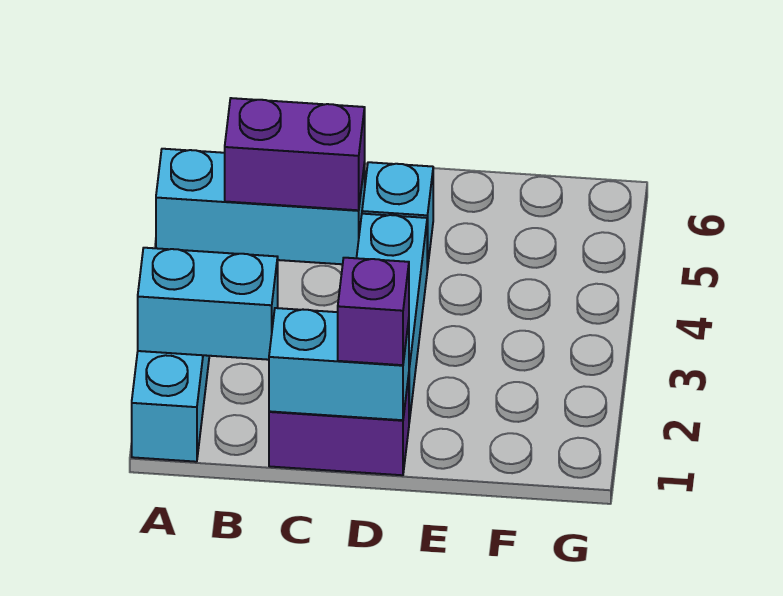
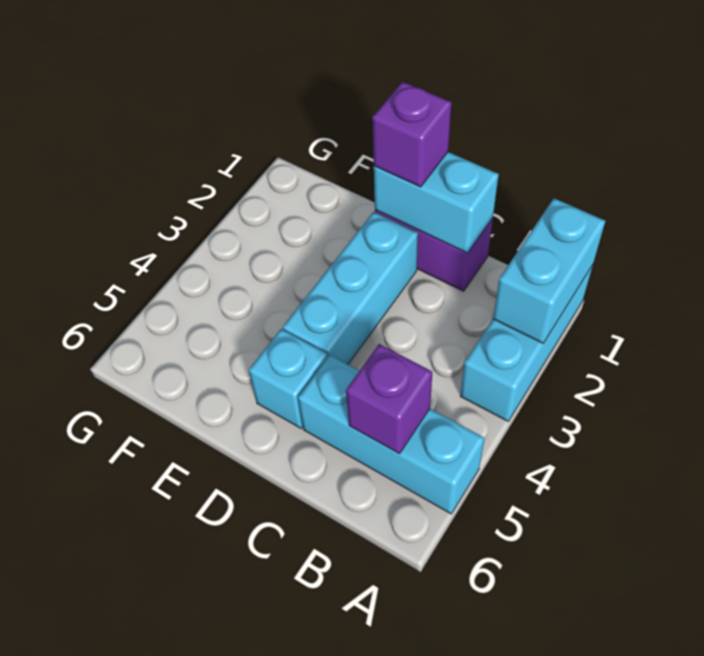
cyan 1x2 brick [138,248,278,360] -> cyan 1x2 brick turned to [493,198,605,343]
purple 1x2 brick [225,98,365,210] -> purple 1x1 brick [346,344,432,454]

